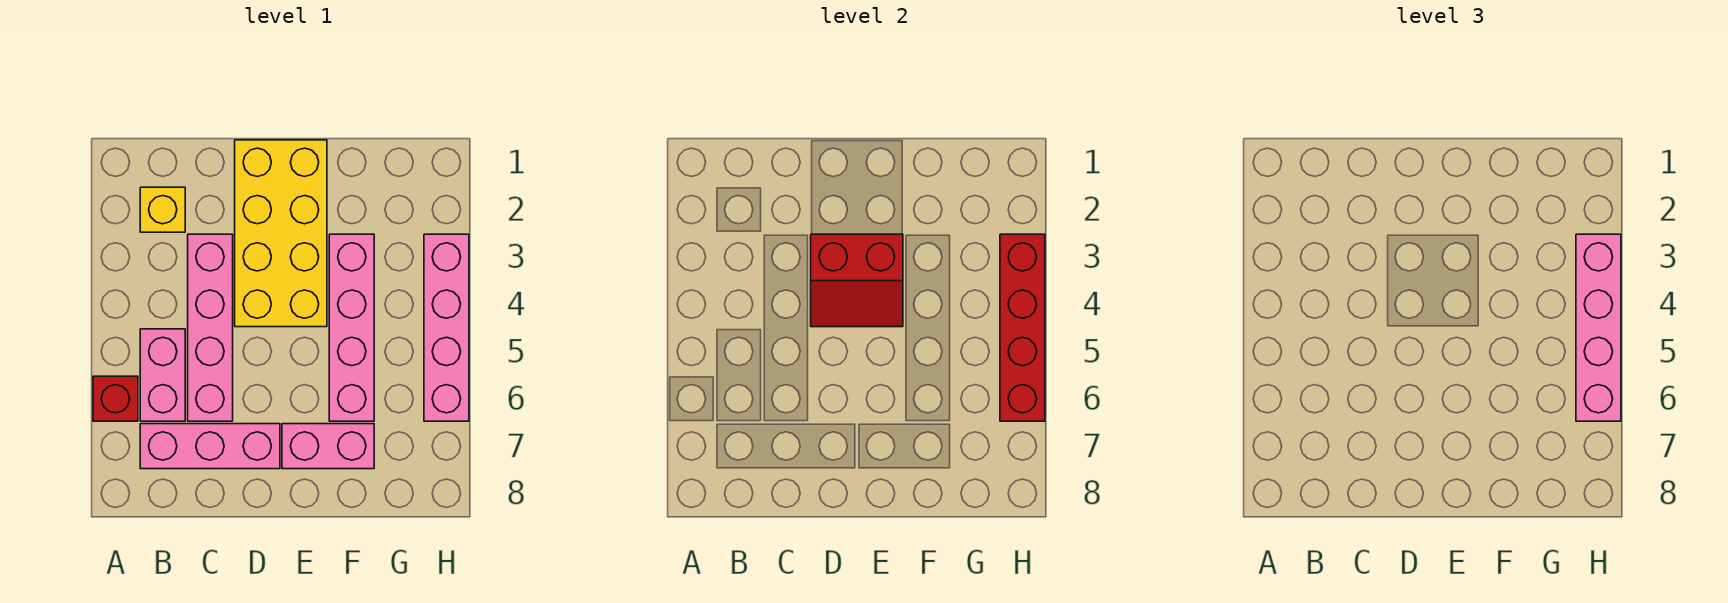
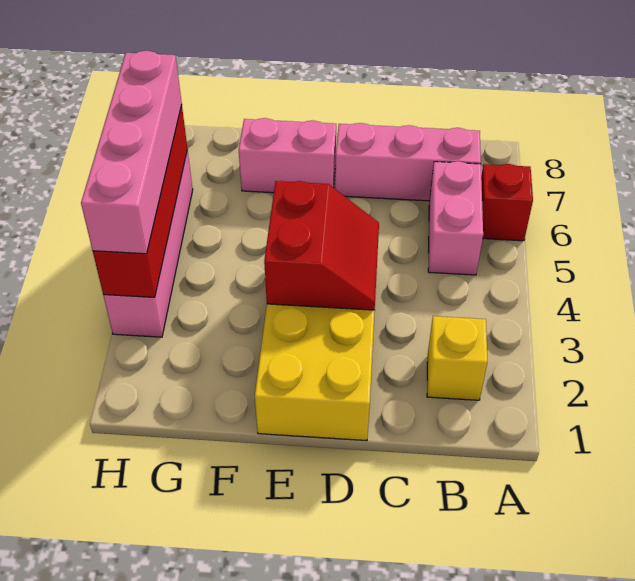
pink 1x4 brick [188,234,233,421] -> none
red 2x2 slope [811,234,903,327] -> red 2x2 slope turned to [264,181,379,310]
pink 1x4 brick [329,234,374,421] -> none

